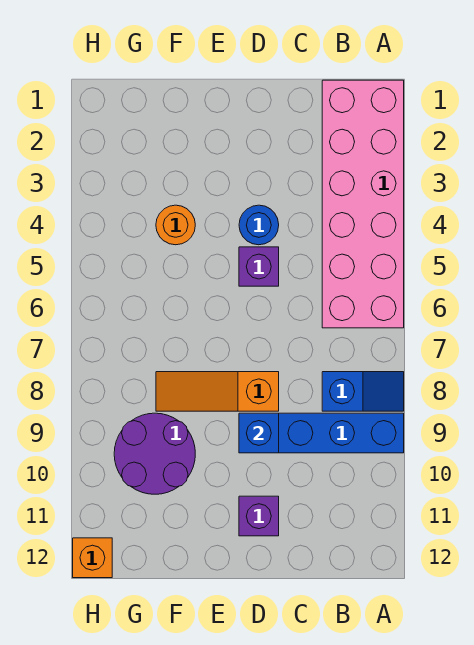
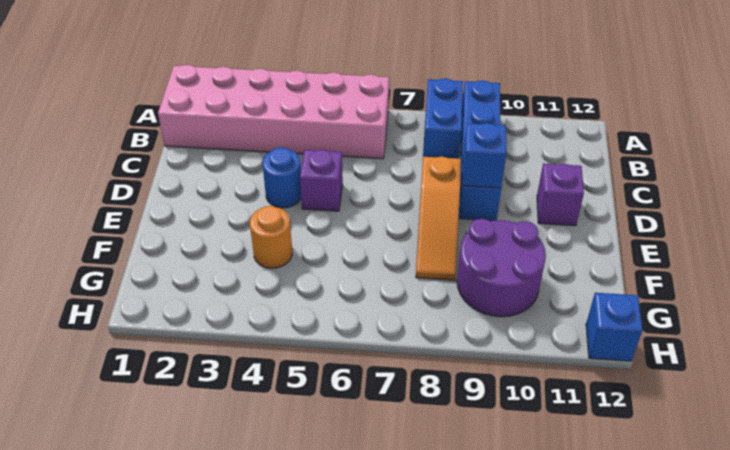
blue 1x2 slope [322,372,404,411] -> blue 1x2 brick [423,78,463,159]
orange 1x1 brick [73,538,112,578] -> blue 1x1 brick [586,293,642,361]

